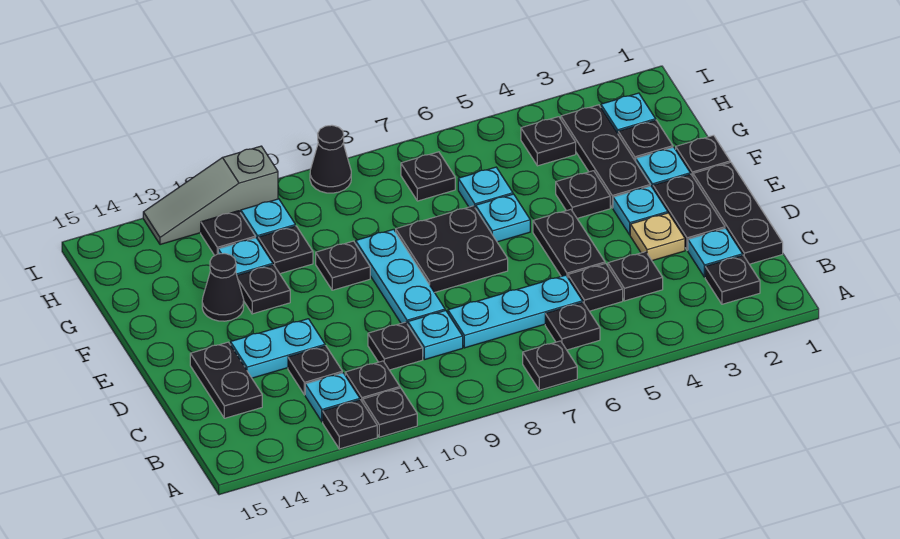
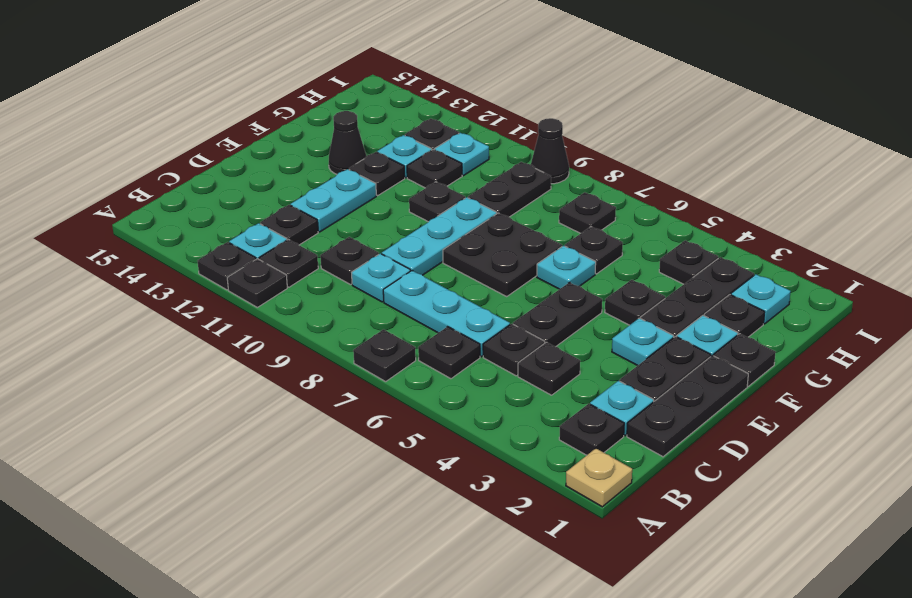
black 1x2 plate [190,342,262,418] -> black 1x2 plate moved to [468,162,551,217]
tan 1x1 plate [630,213,685,261] -> tan 1x1 plate moved to [566,448,632,507]
cyan 1x2 plate [230,319,325,378] -> cyan 1x2 plate turned to [291,169,376,232]
cyan 1x1 plate [458,167,513,208] -> black 1x1 plate [565,227,623,274]
grey 1x3 slope [143,146,278,245] -> none

